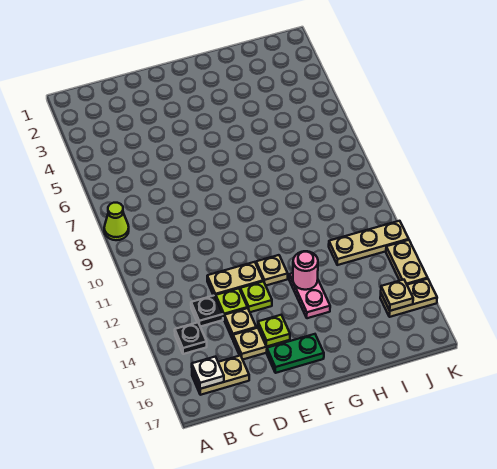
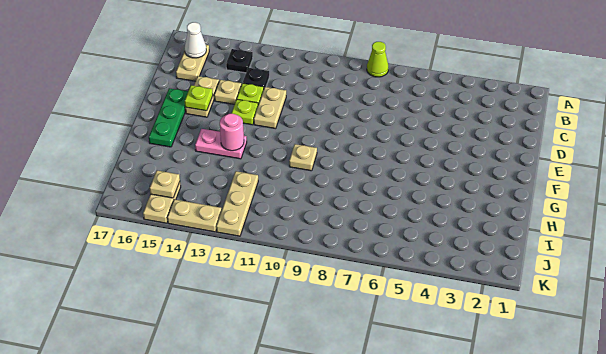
white 1x1 plate [192,357,224,389] -> white 1x1 cone [185,22,206,58]
green 1x2 plate [267,334,324,373] -> green 1x3 plate [149,88,188,147]
tan 1x1 plate [256,255,288,285] -> tan 1x1 plate moved to [289,144,317,171]

